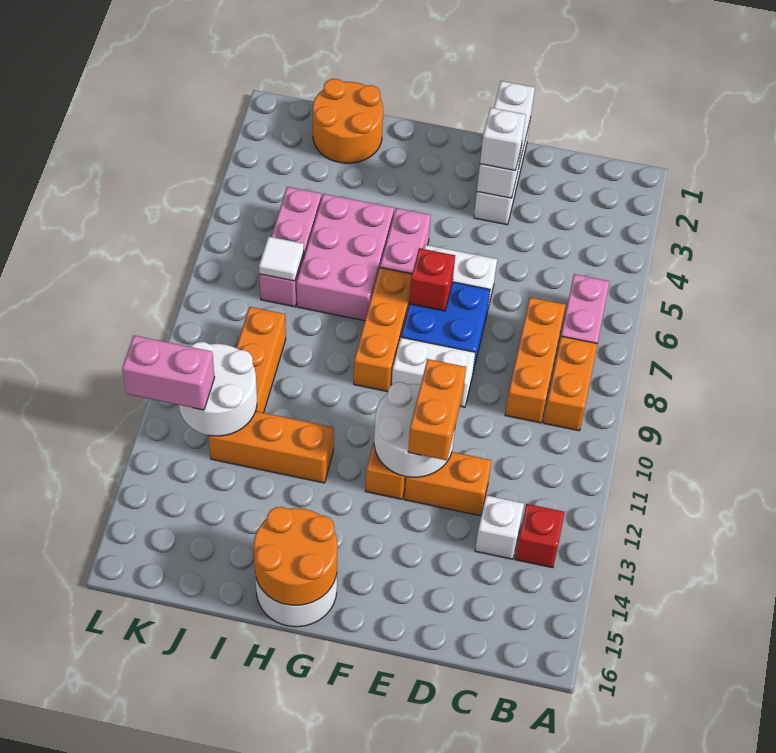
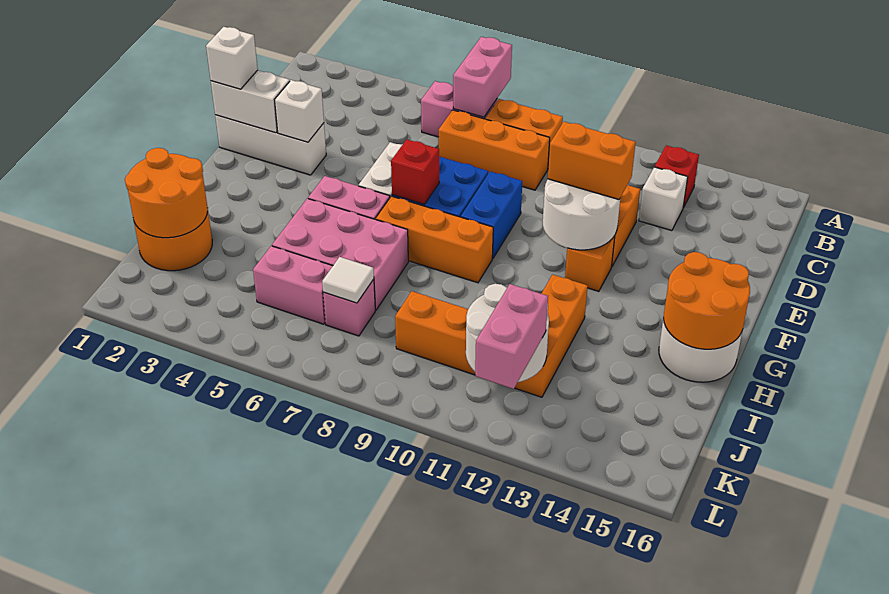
none -> pink 1x2 brick [453,37,512,117]
white 1x1 brick [480,108,526,171] -> white 1x1 brick moved to [206,27,258,89]
white 1x2 brick [392,337,475,407] -> blue 1x2 brick [461,172,522,259]
none -> orange 2x2 round brick [125,148,208,238]

